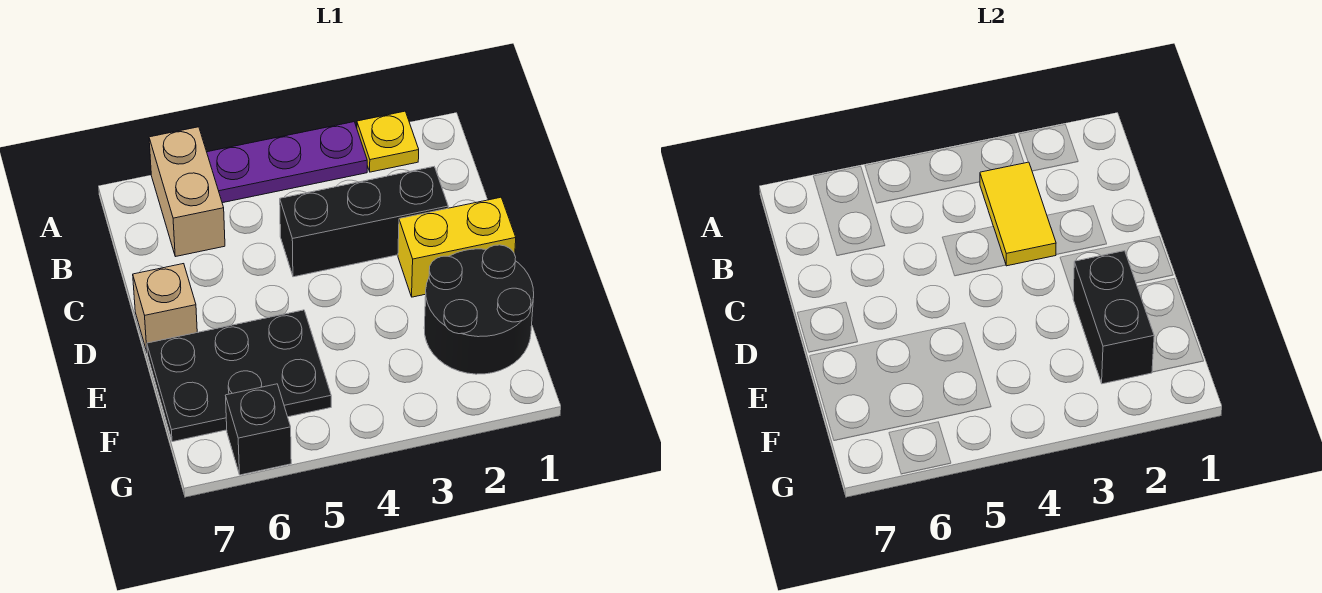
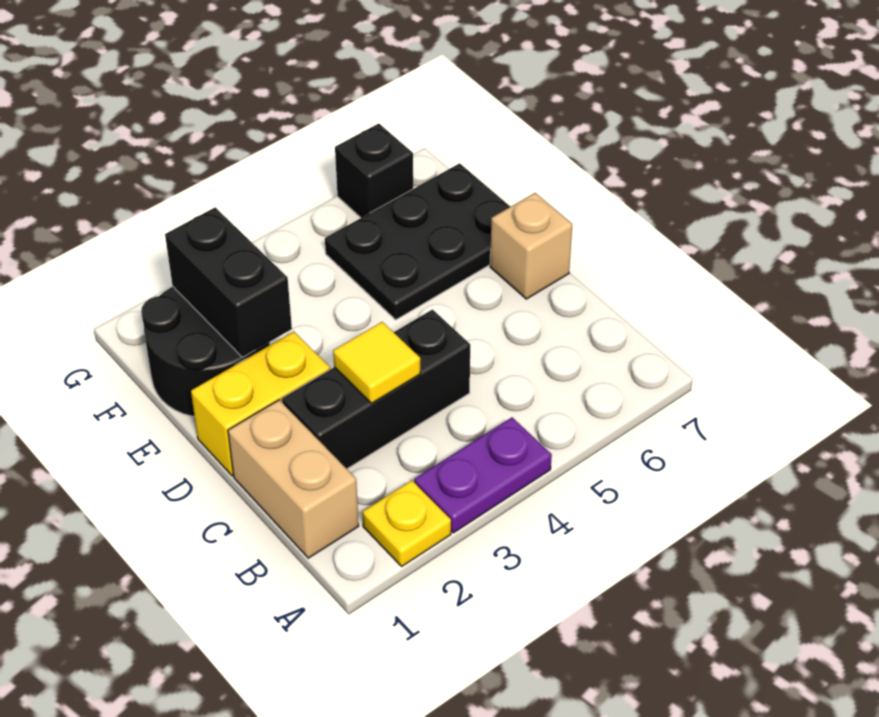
purple 1x3 plate [207,122,367,203] -> purple 1x2 plate [414,417,552,533]
tan 1x2 brick [149,127,225,257] -> tan 1x2 brick moved to [228,400,359,558]
yellow 1x2 tile [980,162,1056,266] -> yellow 1x1 tile [333,322,420,403]

